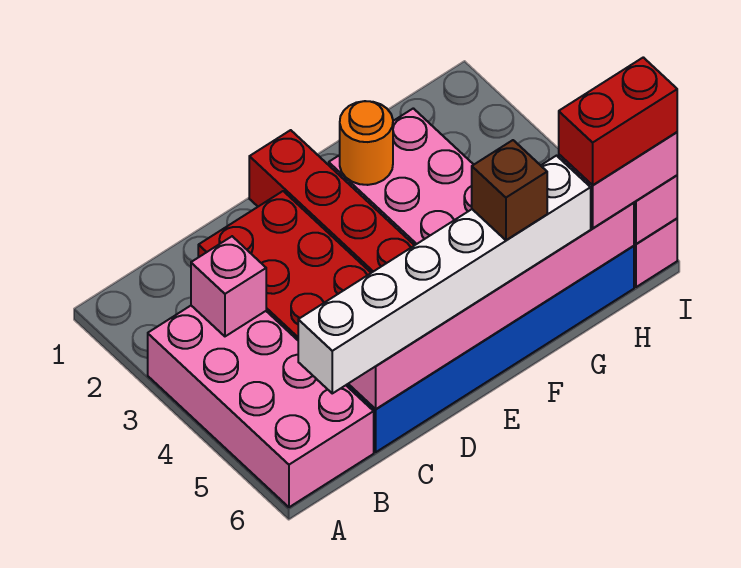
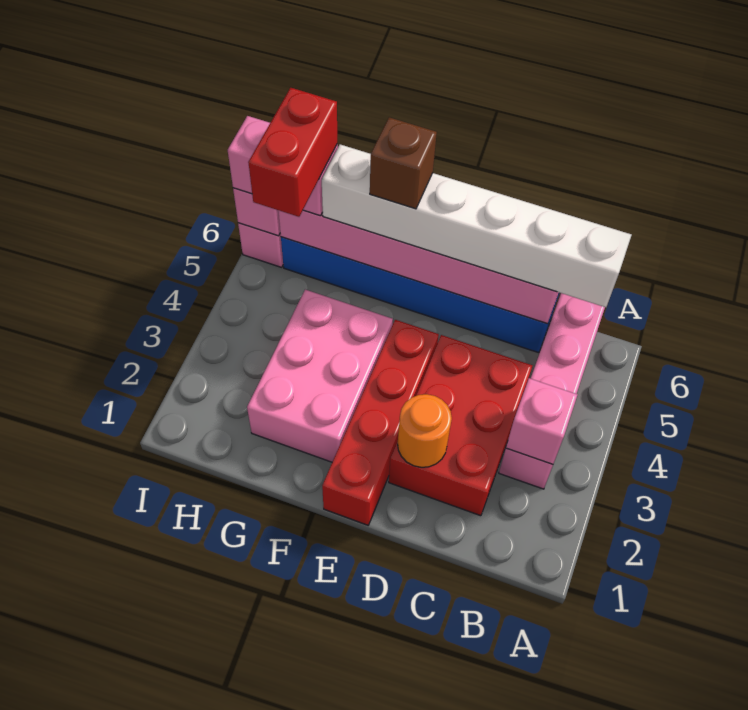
pink 2x4 brick [148,306,374,507] -> pink 1x4 brick [499,293,605,489]
orange 1x1 round brick [340,101,393,185] -> orange 1x1 round brick moved to [398,394,452,467]
red 1x2 brick [559,57,677,185] -> red 1x2 brick turned to [248,88,337,217]

